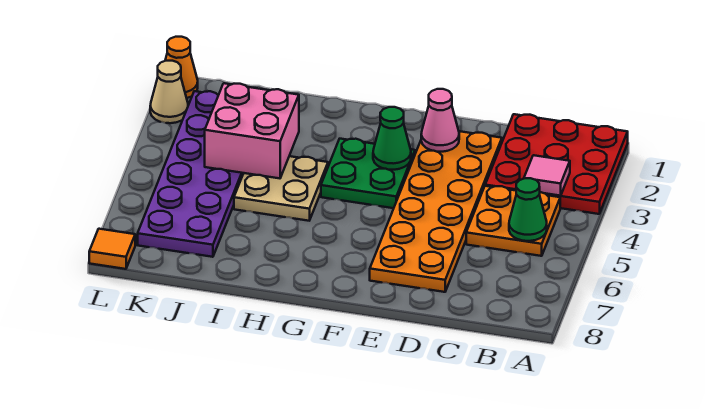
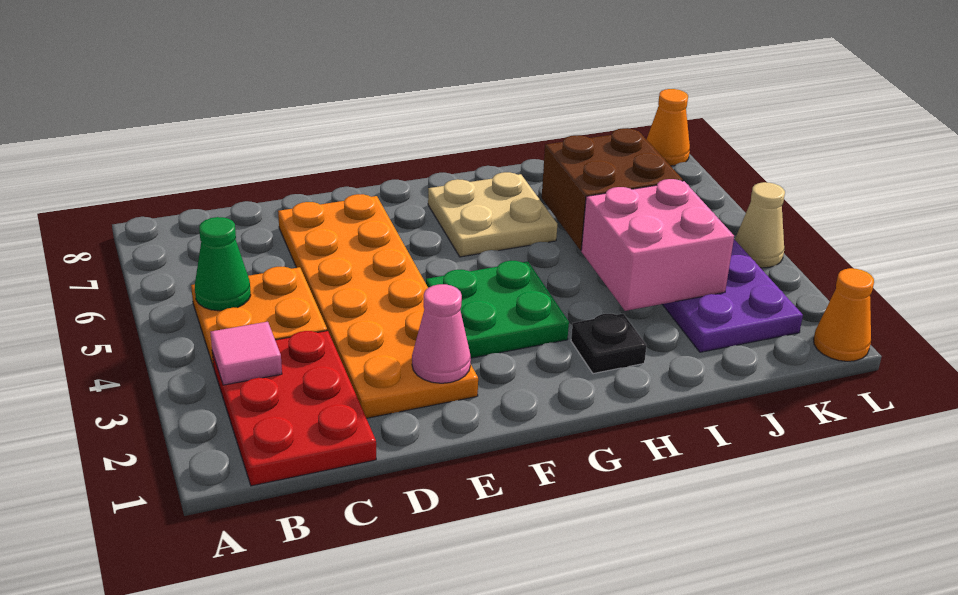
red 3x3 plate [485,114,628,214] -> red 2x3 plate [212,331,376,486]
green 1x1 cone [373,107,411,170] -> none
none -> black 1x1 plate [571,314,647,374]
tan 2x2 plate [234,156,328,221] -> tan 2x2 plate moved to [428,172,557,257]
none -> brown 2x2 brick [542,128,683,250]
tan 1x1 cone [150,61,188,123] -> tan 1x1 cone moved to [735,182,785,268]
orange 1x1 tile [89,229,135,269] -> orange 1x1 cone [647,89,690,166]

